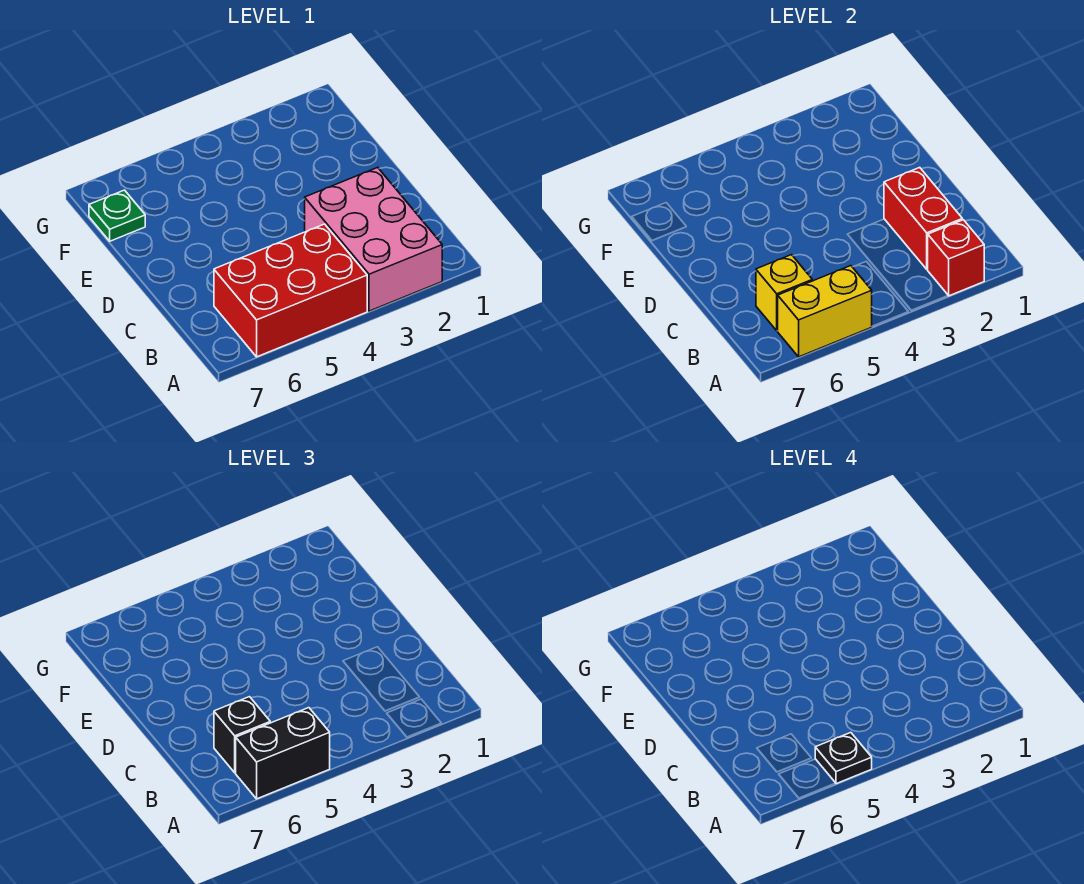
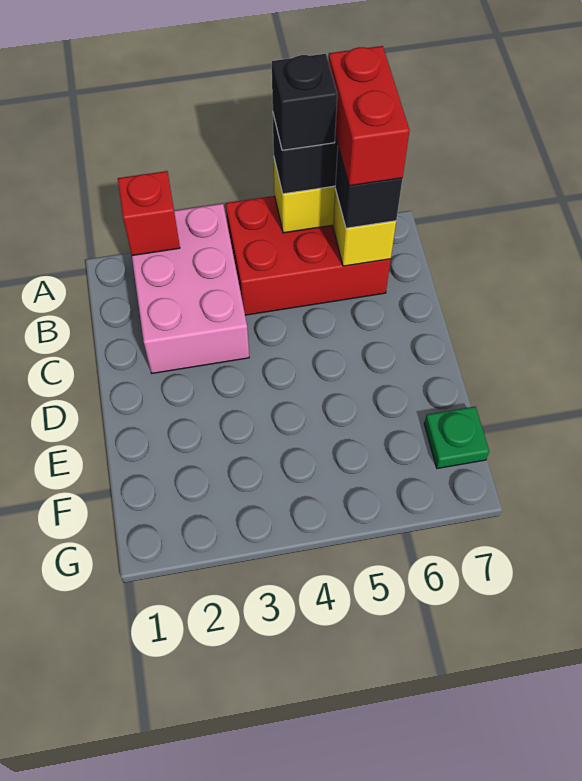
black 1x1 plate [815,733,872,784] -> black 1x1 brick [272,54,337,150]
red 1x2 brick [884,167,962,269] -> red 1x2 brick moved to [328,46,410,186]

